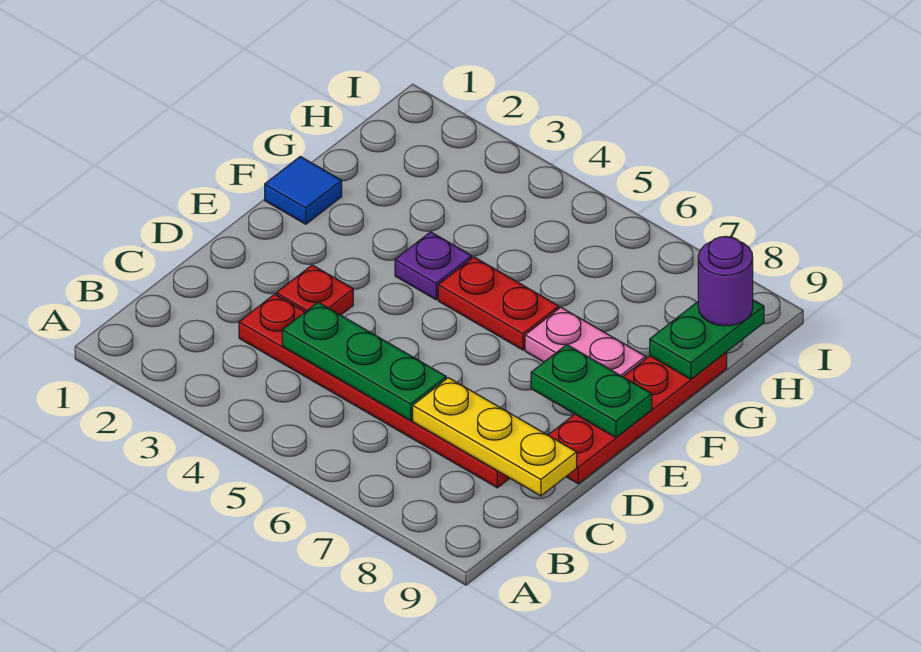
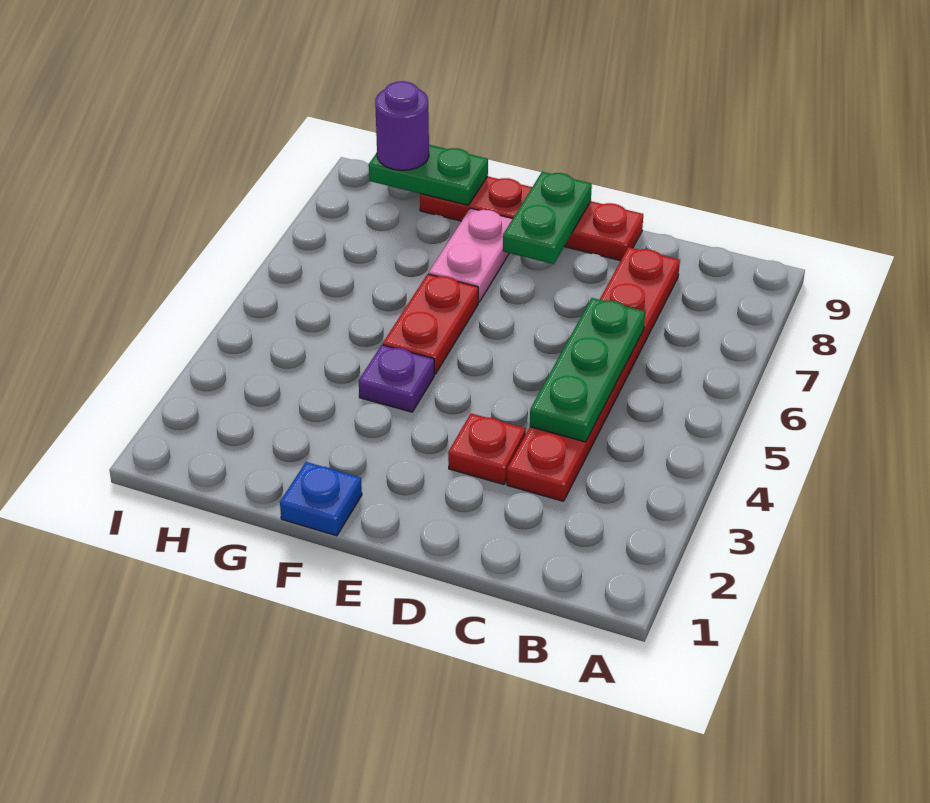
yellow 1x3 plate [413,378,577,496] -> none
blue 1x1 tile [265,156,342,224] -> blue 1x1 plate [280,462,362,536]

